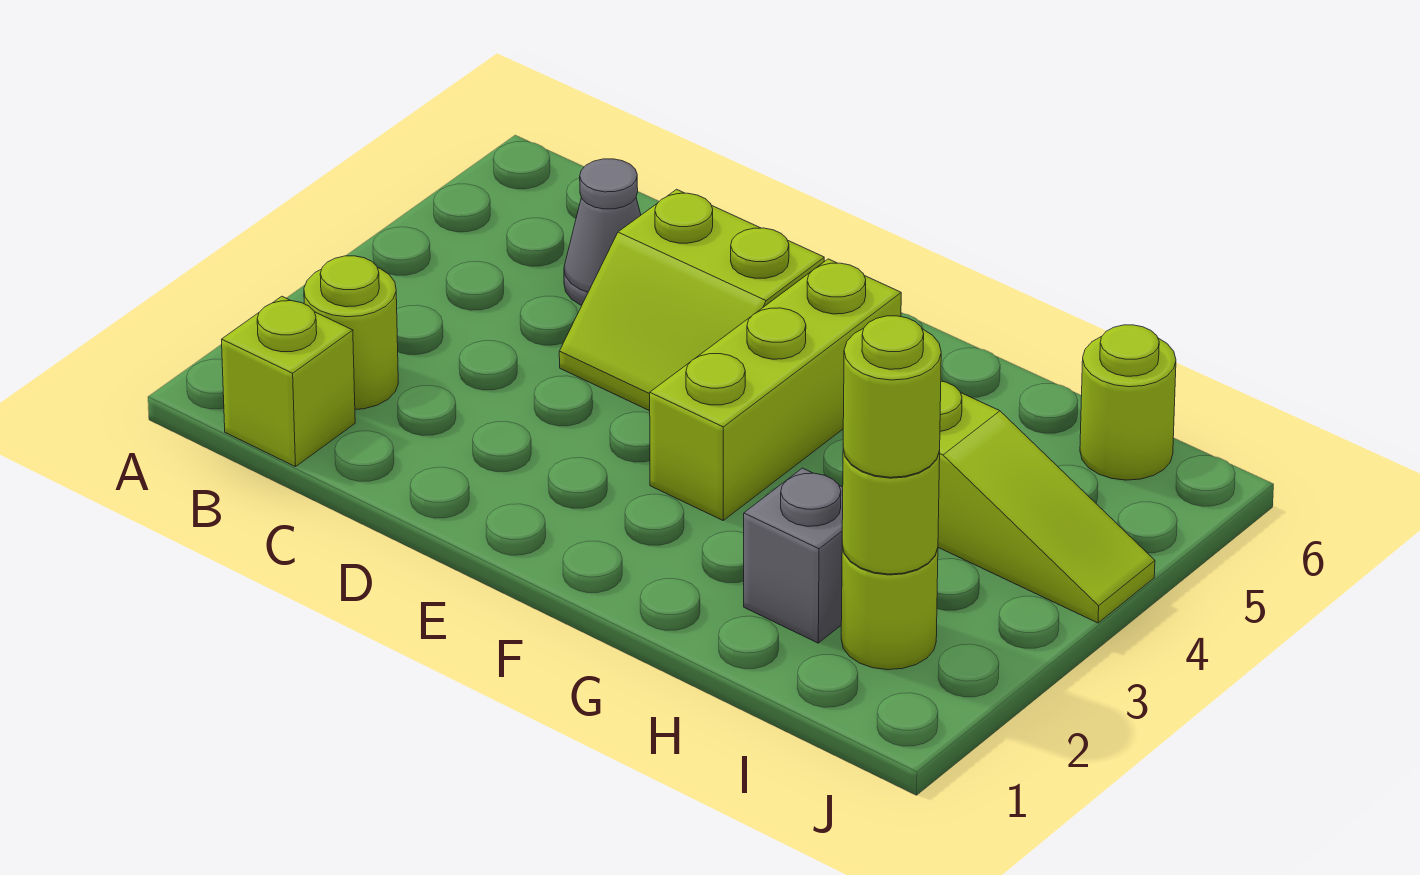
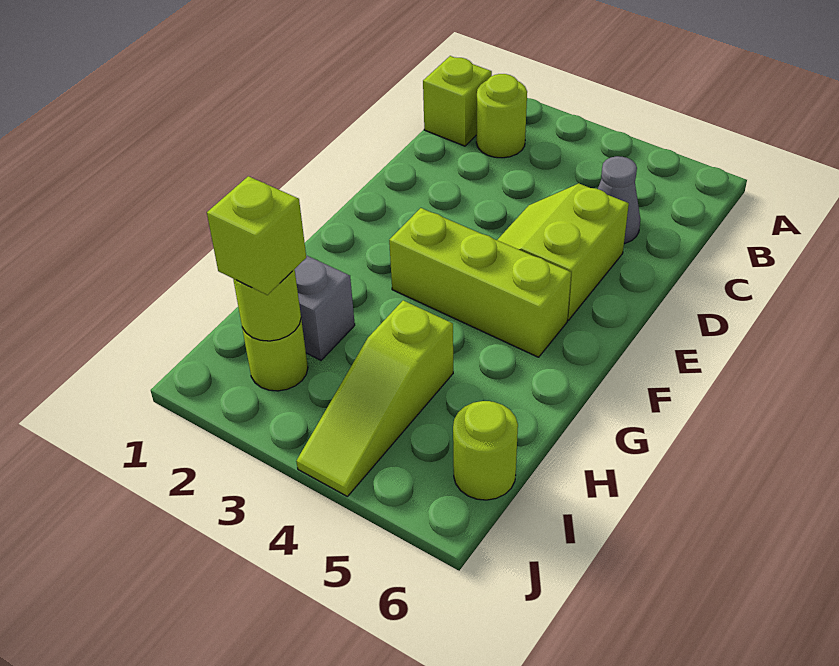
lime 1x1 round brick [843,316,941,477] -> lime 1x1 brick [207,176,306,295]

